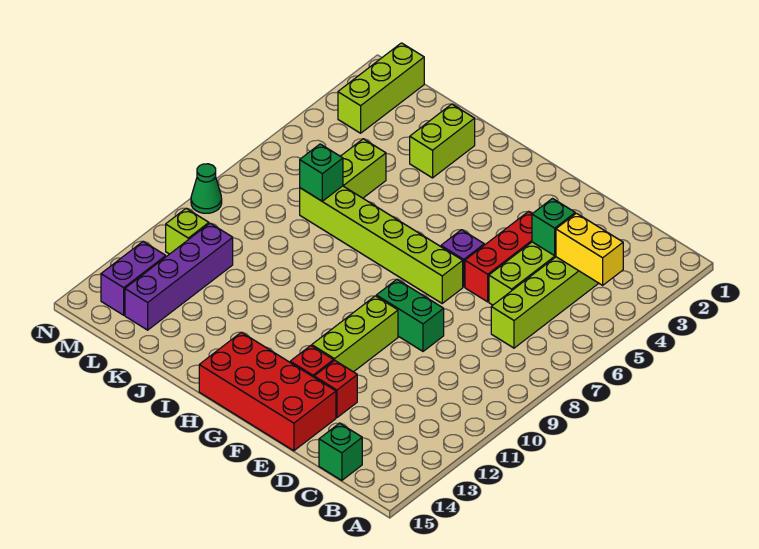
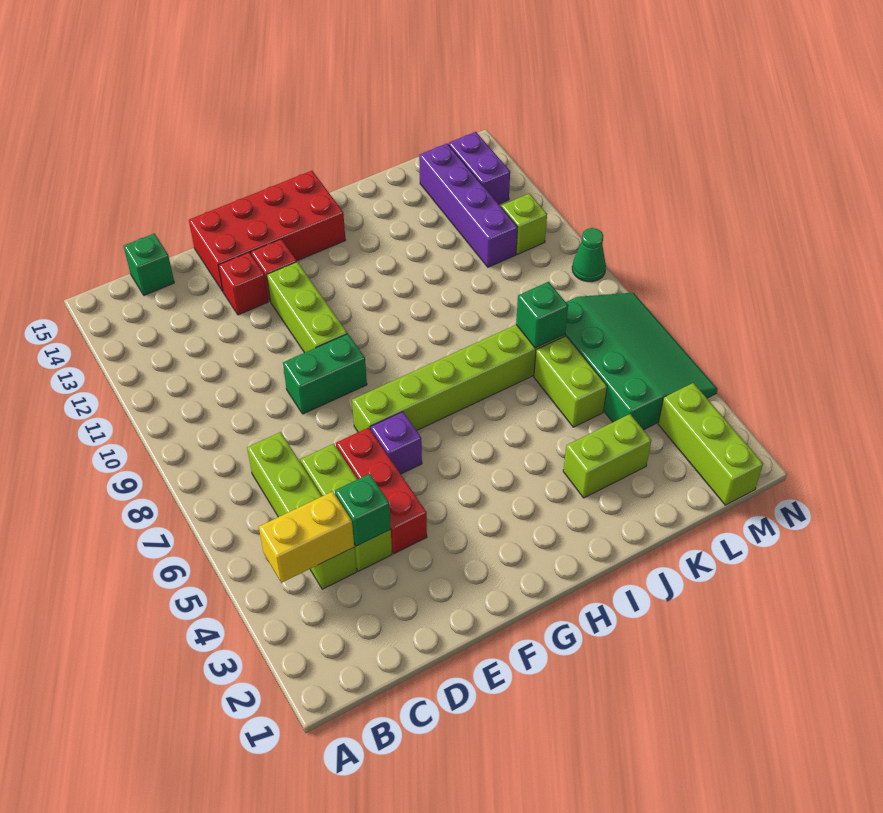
lime 1x2 brick [410,104,475,178] -> lime 1x2 brick turned to [563,414,652,498]
none -> green 3x4 slope [565,293,717,430]

